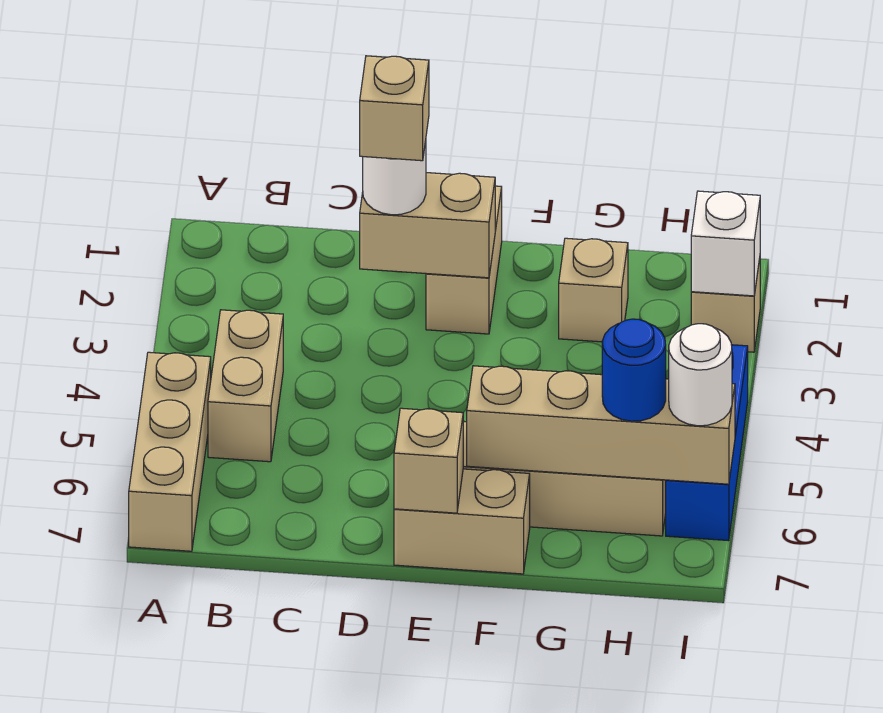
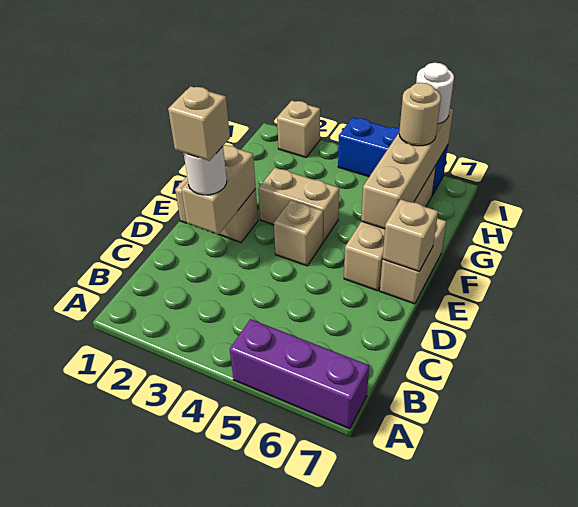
tan 1x3 brick [129,352,211,551] -> purple 1x3 brick [230,319,369,429]
tan 1x2 brick [208,310,283,462] -> tan 1x2 brick moved to [258,168,339,242]
tan 1x1 brick [559,238,628,342] -> tan 1x1 brick moved to [274,200,323,266]
blue 1x1 round brick [602,319,666,421] -> tan 1x1 round brick [399,83,441,146]
white 1x1 brick [691,191,760,296] -> none

